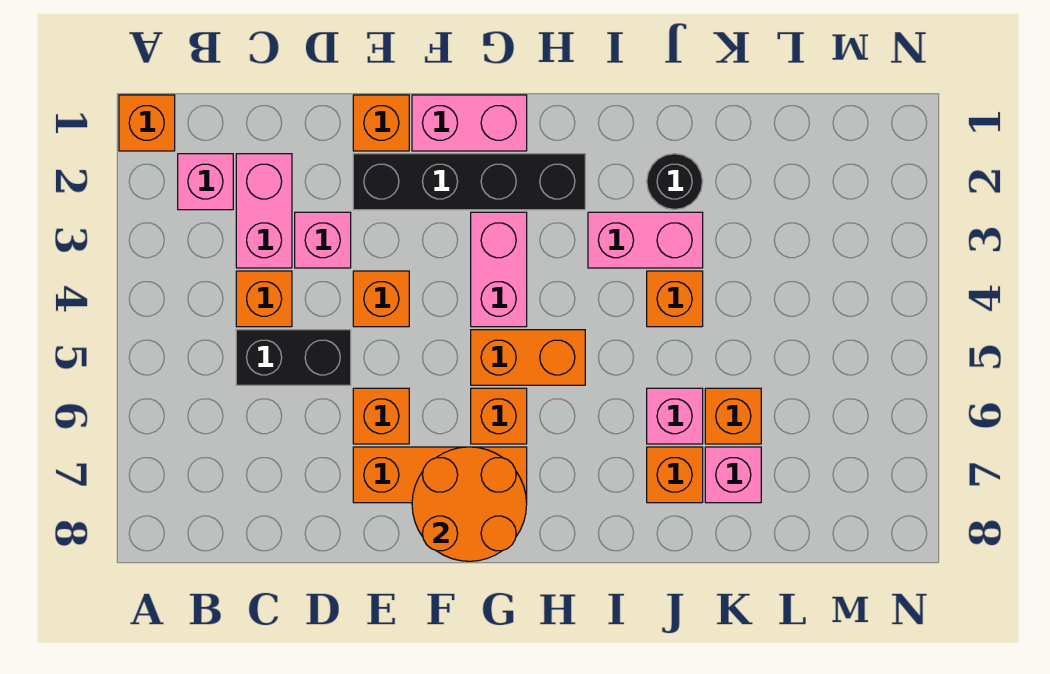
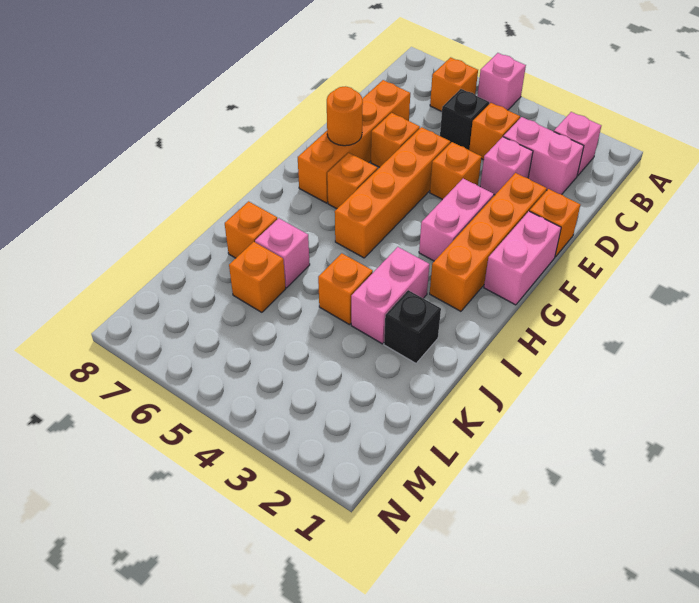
orange 1x1 brick [119,95,175,151] -> orange 1x1 brick moved to [430,57,478,111]
black 1x2 brick [236,330,351,385] -> black 1x1 brick [440,89,489,150]
black 1x4 brick [353,154,585,210] -> orange 1x4 brick [430,173,547,311]
orange 1x3 brick [353,447,527,503] -> orange 1x4 brick [298,80,410,203]
orange 2x2 round brick [412,447,527,561] -> orange 1x1 round brick [327,86,363,146]
pink 1x2 brick [471,212,527,327] -> pink 1x2 brick turned to [419,179,494,261]
orange 1x2 brick [471,330,585,385] -> orange 1x4 brick [335,127,450,258]
black 1x1 round brick [647,154,703,209] -> black 1x1 brick [384,290,441,363]
pink 1x1 brick [705,447,761,503] -> pink 1x1 brick moved to [477,53,526,110]

